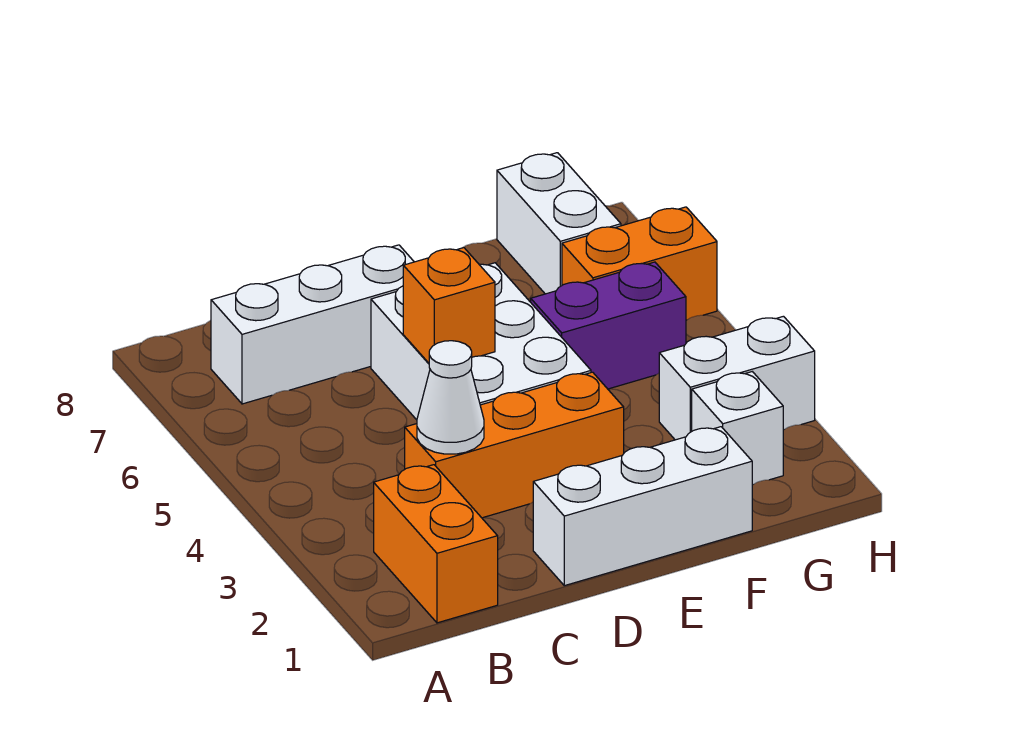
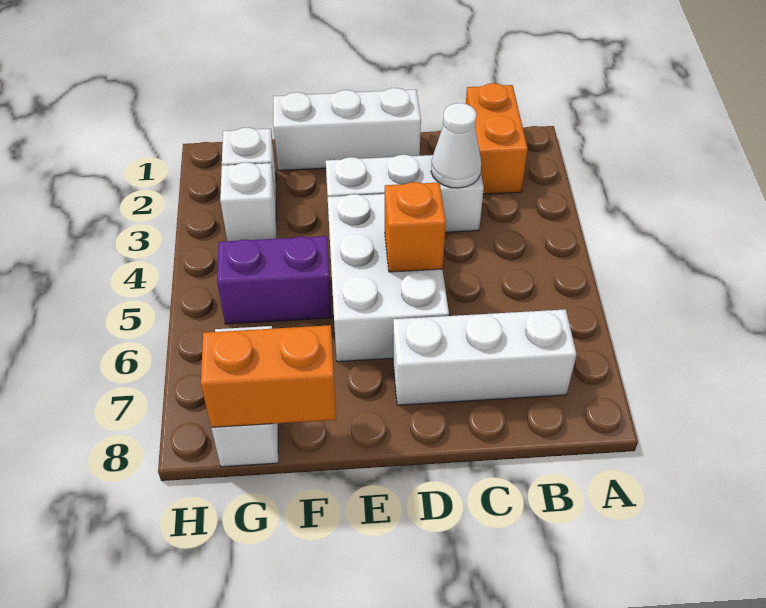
orange 1x3 brick [405,372,624,518] -> white 1x3 brick [326,155,484,232]
white 1x2 brick [659,316,815,440] -> white 1x1 brick [220,162,276,241]
orange 1x2 brick [562,207,717,320] -> orange 1x2 brick moved to [201,325,336,428]

